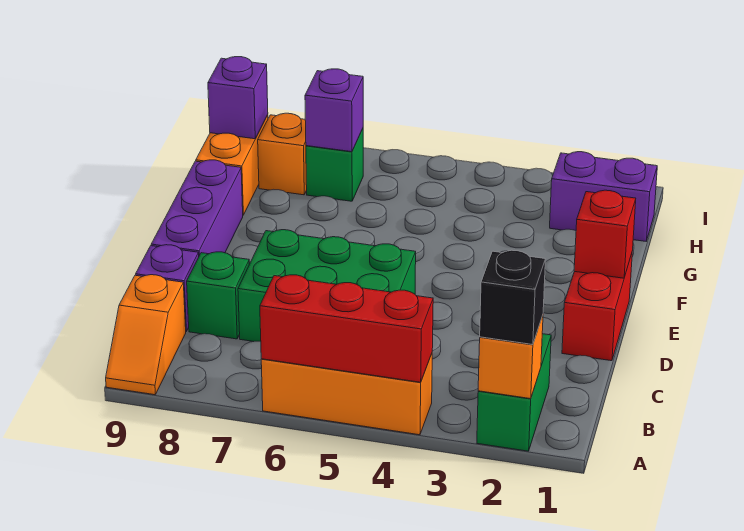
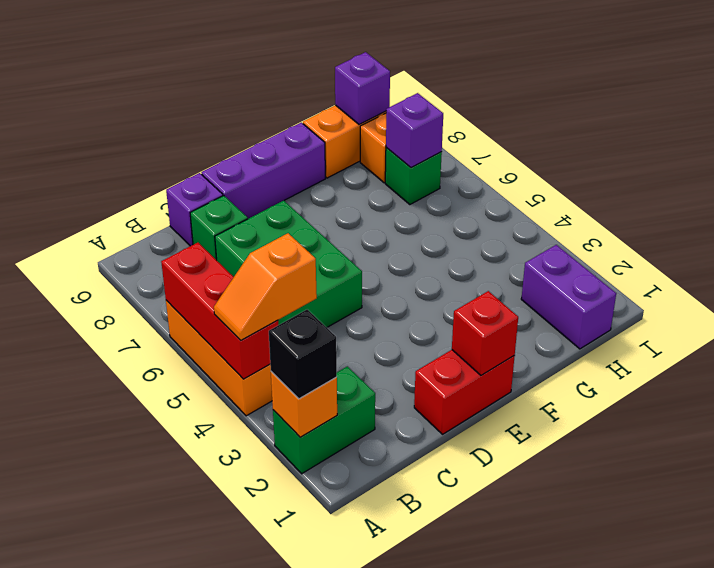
orange 1x2 slope [106,275,186,395] -> orange 1x2 slope moved to [214,233,317,340]

